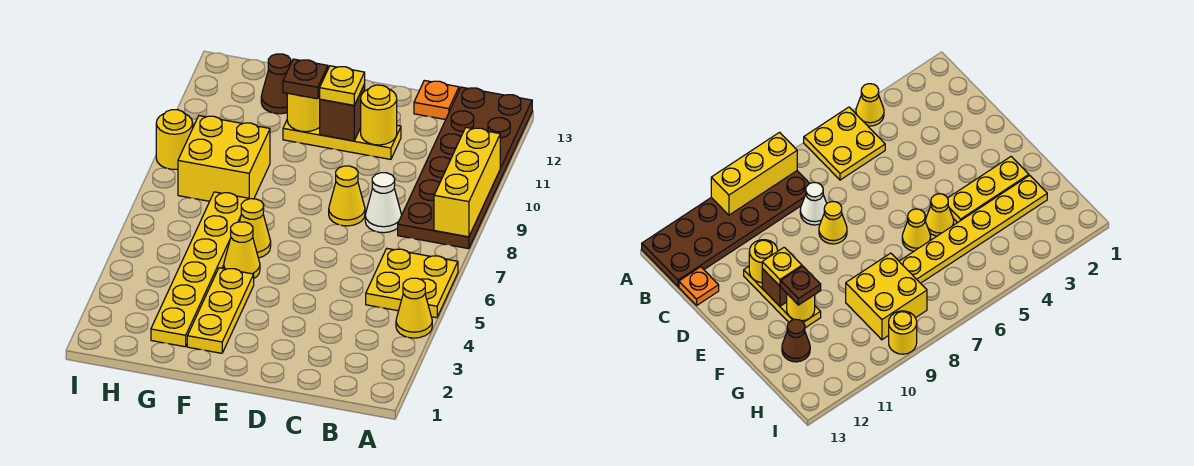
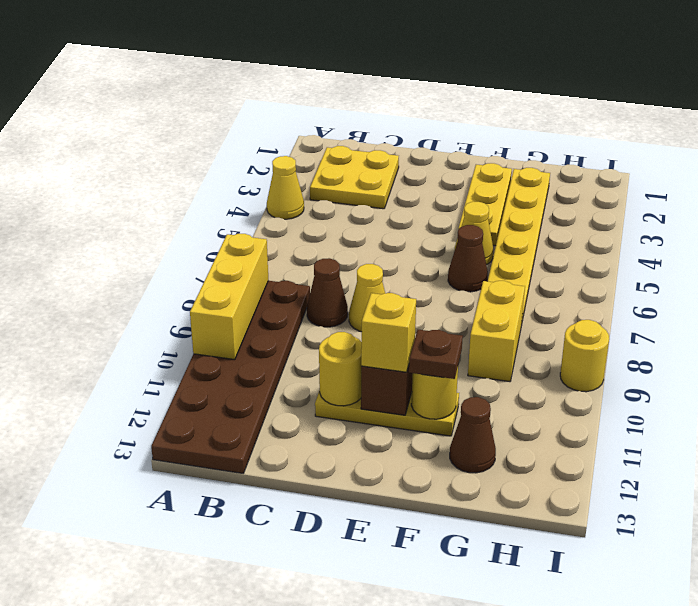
yellow 2x2 plate [366,249,458,318] -> yellow 2x2 plate moved to [310,146,399,209]
white 1x1 cone [365,173,401,233] -> brown 1x1 cone [307,258,348,327]
orange 1x1 plate [414,80,459,120] -> none
yellow 1x1 plate [320,66,365,105] -> yellow 1x1 brick [361,293,416,372]
yellow 1x1 cone [239,199,271,258] -> brown 1x1 cone [448,225,488,292]
yellow 2x2 brick [178,116,270,201] -> yellow 1x2 brick [468,281,525,382]

